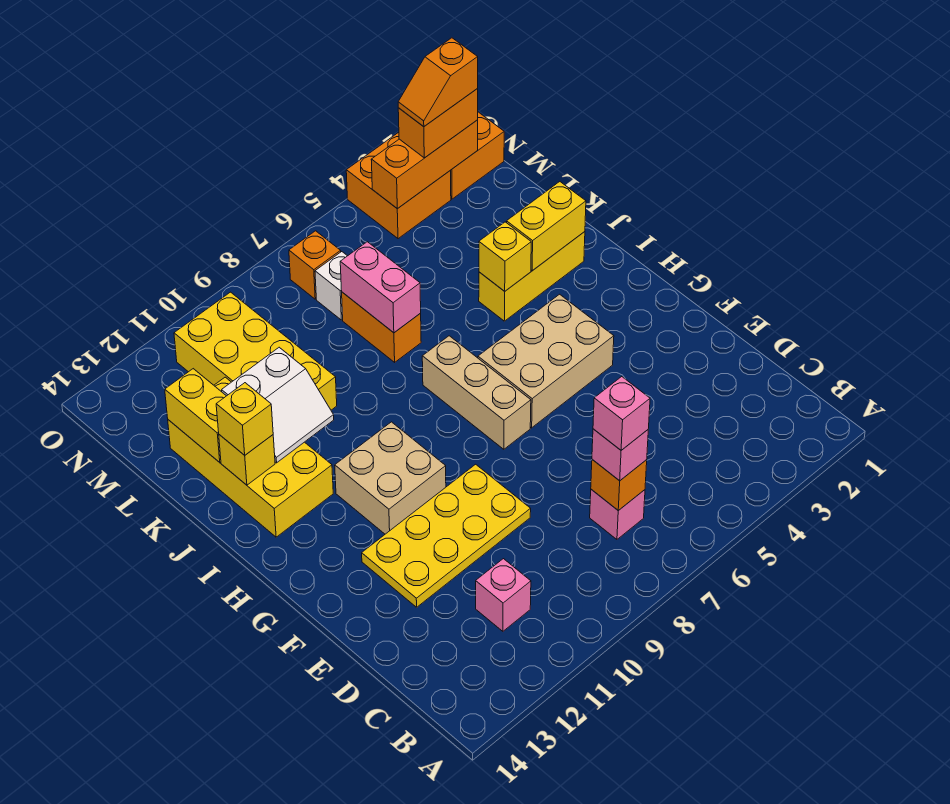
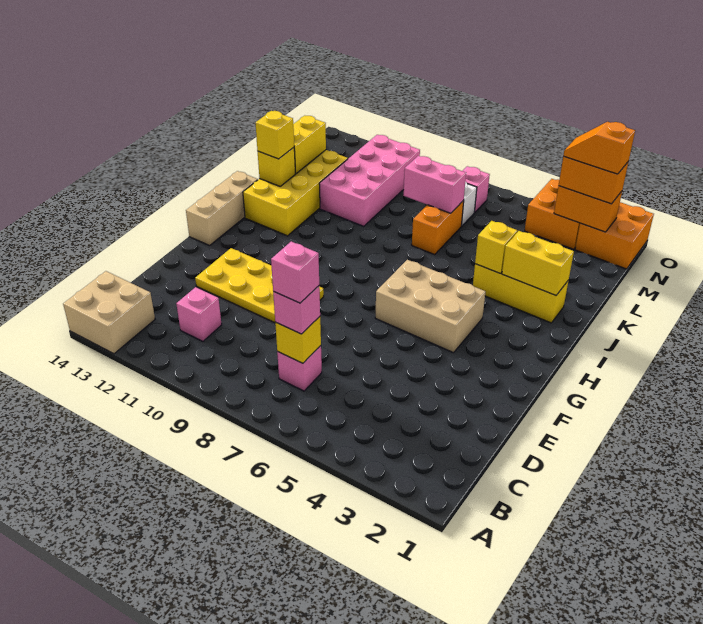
orange 1x1 brick [591,460,647,511] -> yellow 1x1 brick [275,317,321,363]
tan 1x3 brick [422,336,531,449] -> tan 1x3 brick moved to [186,171,258,245]
tan 2x2 brick [335,422,446,534] -> tan 2x2 brick moved to [63,271,155,354]
white 2x2 slope [222,347,334,463] -> none
pink 1x2 brick [340,242,421,333] -> pink 1x2 brick turned to [404,156,466,213]
yellow 2x4 brick [174,292,337,410] -> pink 2x4 brick [319,135,420,226]
orange 1x3 brick [371,120,478,209] -> orange 1x2 brick [554,186,622,232]
orange 1x1 brick [289,231,341,299] -> pink 1x1 brick [463,166,490,213]

